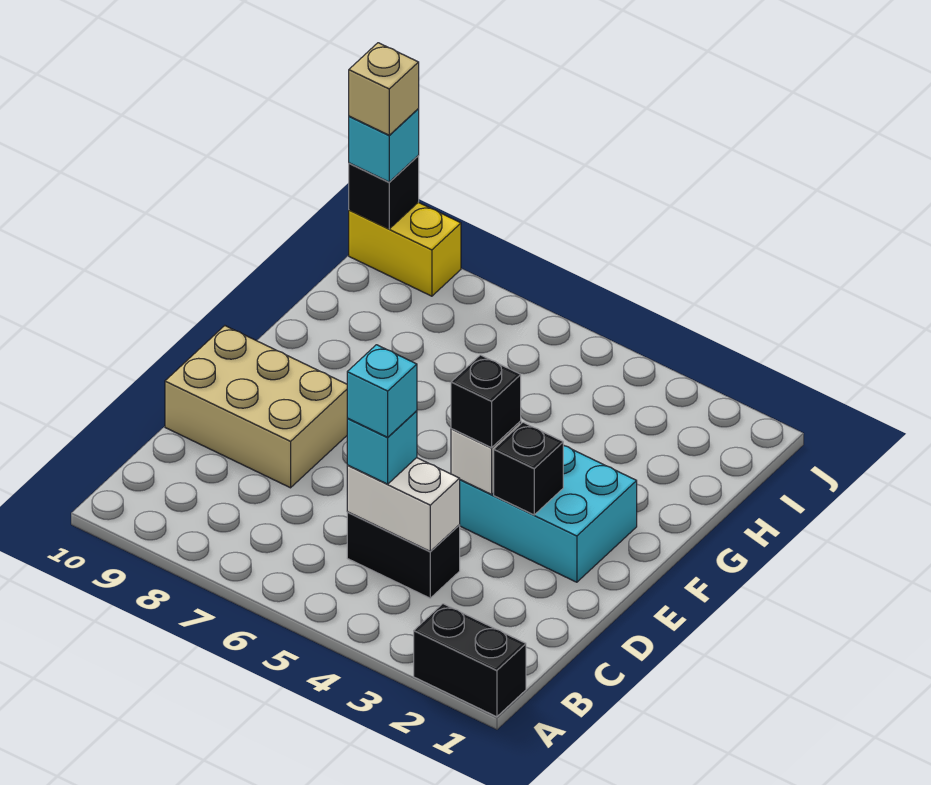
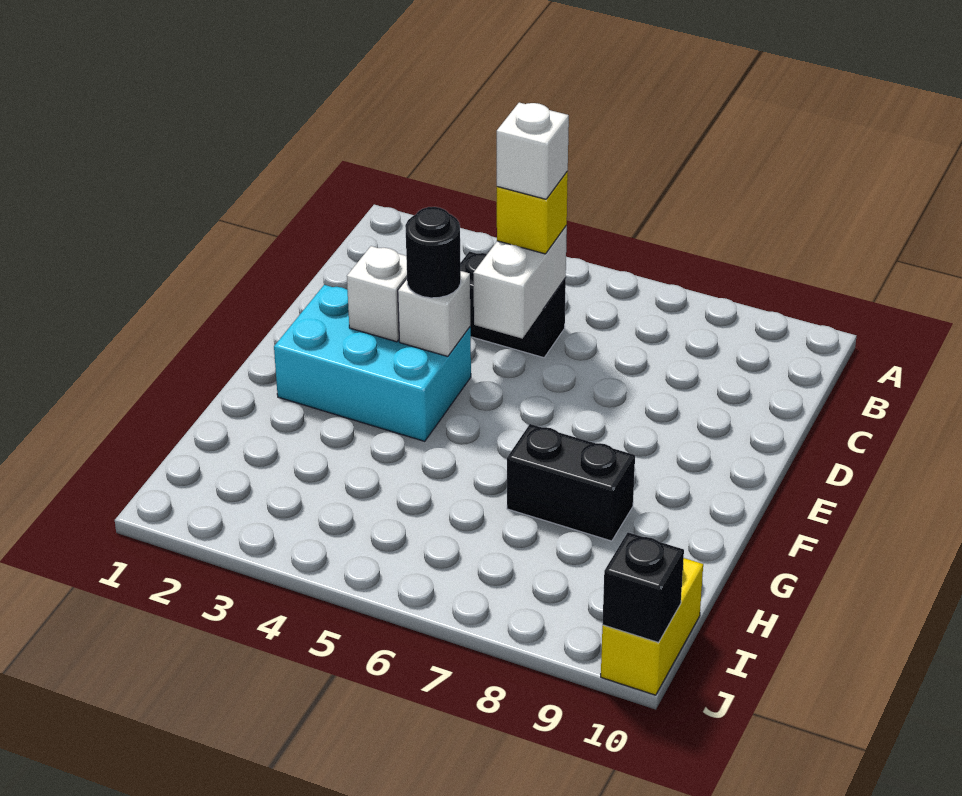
black 1x2 brick [414,604,526,717] -> black 1x2 brick moved to [507,424,635,541]
white 1x2 brick [347,458,460,552] -> white 1x2 brick turned to [473,226,567,338]
cyan 1x1 brick [347,411,417,484] -> yellow 1x1 brick [497,171,568,254]
cyan 1x1 brick [347,345,417,437] -> white 1x1 brick [497,103,569,199]
tan 2x3 brick [165,326,348,488] -> none
black 1x1 brick [494,422,563,515] -> white 1x1 brick [347,246,407,342]
black 1x1 brick [451,355,521,448] -> black 1x1 round brick [405,207,461,298]
yellow 1x2 brick [349,202,461,296] -> yellow 1x2 brick turned to [601,558,703,695]
cyan 1x1 brick [349,109,419,182] -> none
tan 1x1 brick [349,43,419,135] -> none

